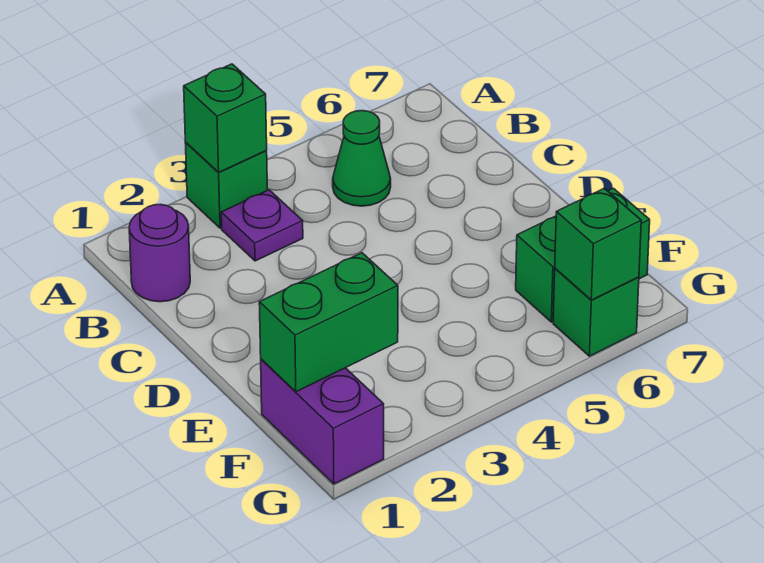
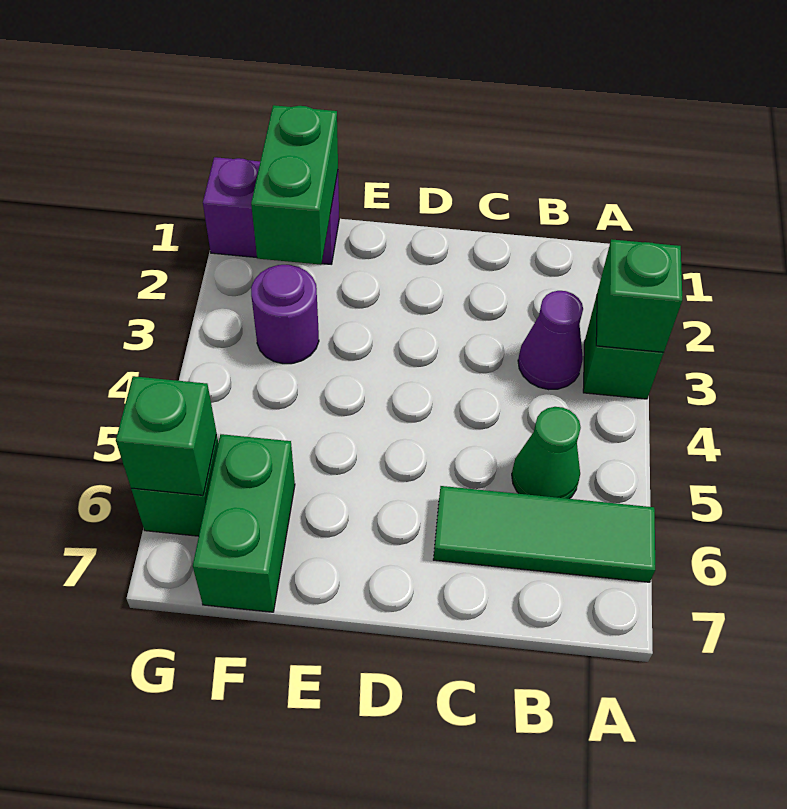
none -> green 1x3 tile [433,486,655,582]
purple 1x1 round brick [129,204,190,302] -> purple 1x1 round brick moved to [251,265,319,364]
purple 1x1 plate [221,190,303,261] -> purple 1x1 cone [518,291,583,390]

